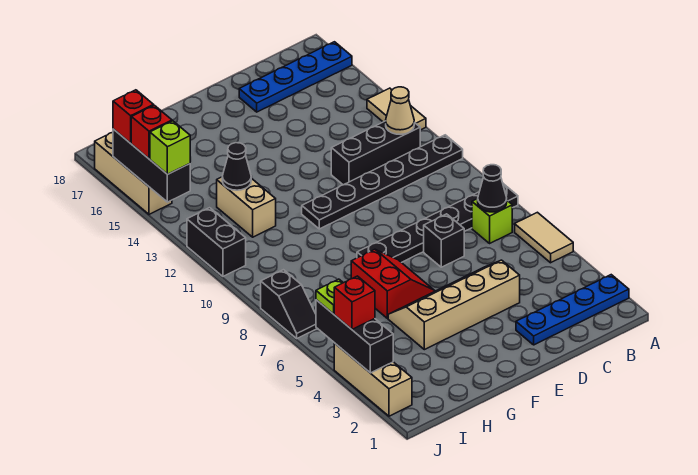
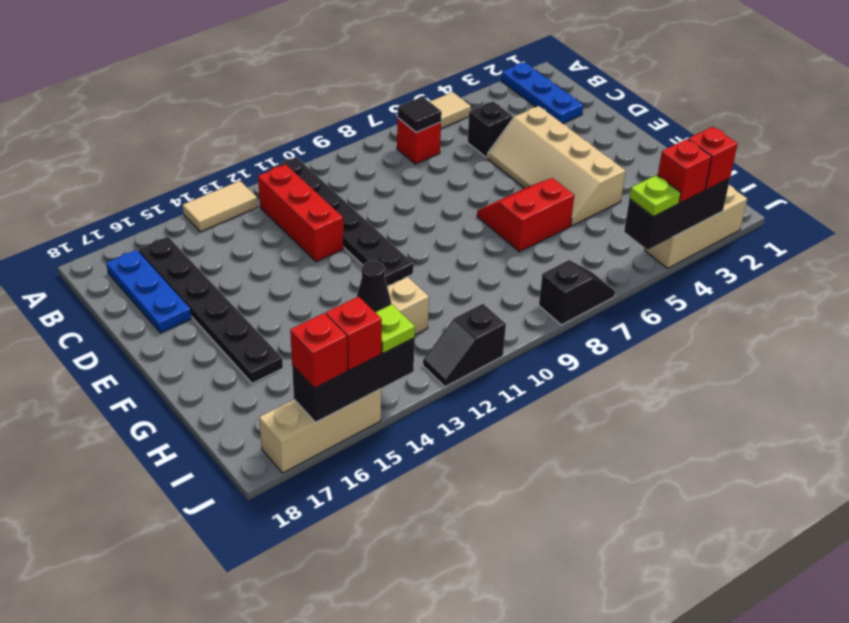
blue 1x4 plate [516,275,629,345] -> blue 1x3 plate [501,62,583,124]
black 1x6 plate [357,184,518,263] -> black 1x6 plate moved to [138,237,283,383]
blue 1x4 plate [239,42,352,112] -> blue 1x3 plate [106,250,191,333]
lime 1x1 brick [472,199,512,243] -> red 1x1 brick [397,118,441,164]
black 1x1 cone [478,165,507,212] -> black 1x1 tile [397,96,442,133]
black 1x3 brick [331,121,420,185] -> red 1x3 brick [258,164,344,262]
tan 1x1 cone [386,87,414,135] -> none
black 1x1 brick [424,214,464,267] -> black 1x1 brick moved to [467,101,513,158]
none -> red 1x1 brick [688,127,738,190]
black 1x2 brick [187,208,246,276] -> black 1x2 slope [423,304,506,387]
lime 1x1 brick [150,121,190,174] -> lime 1x1 plate [375,304,415,353]

